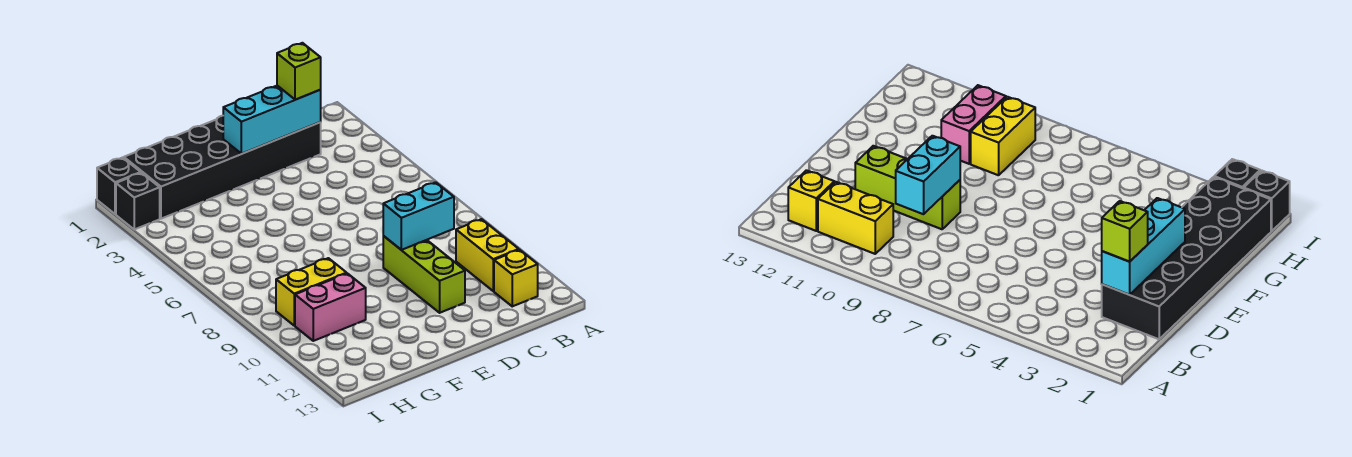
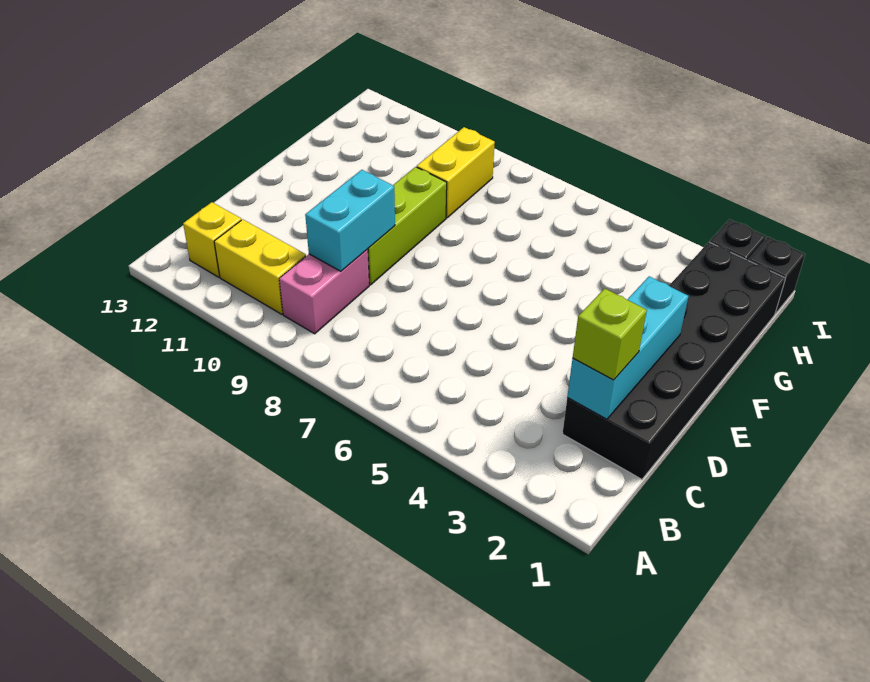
lime 1x3 brick [383,236,465,313] -> lime 1x3 brick turned to [368,167,447,285]
pink 1x2 brick [295,273,366,341] -> pink 1x2 brick moved to [279,249,369,334]

